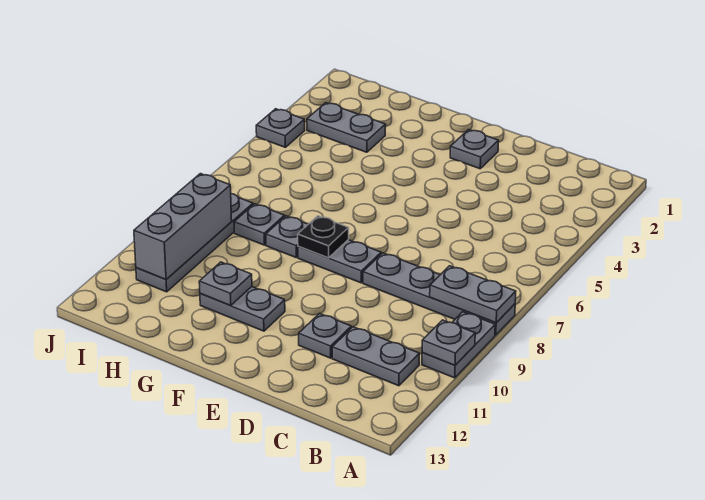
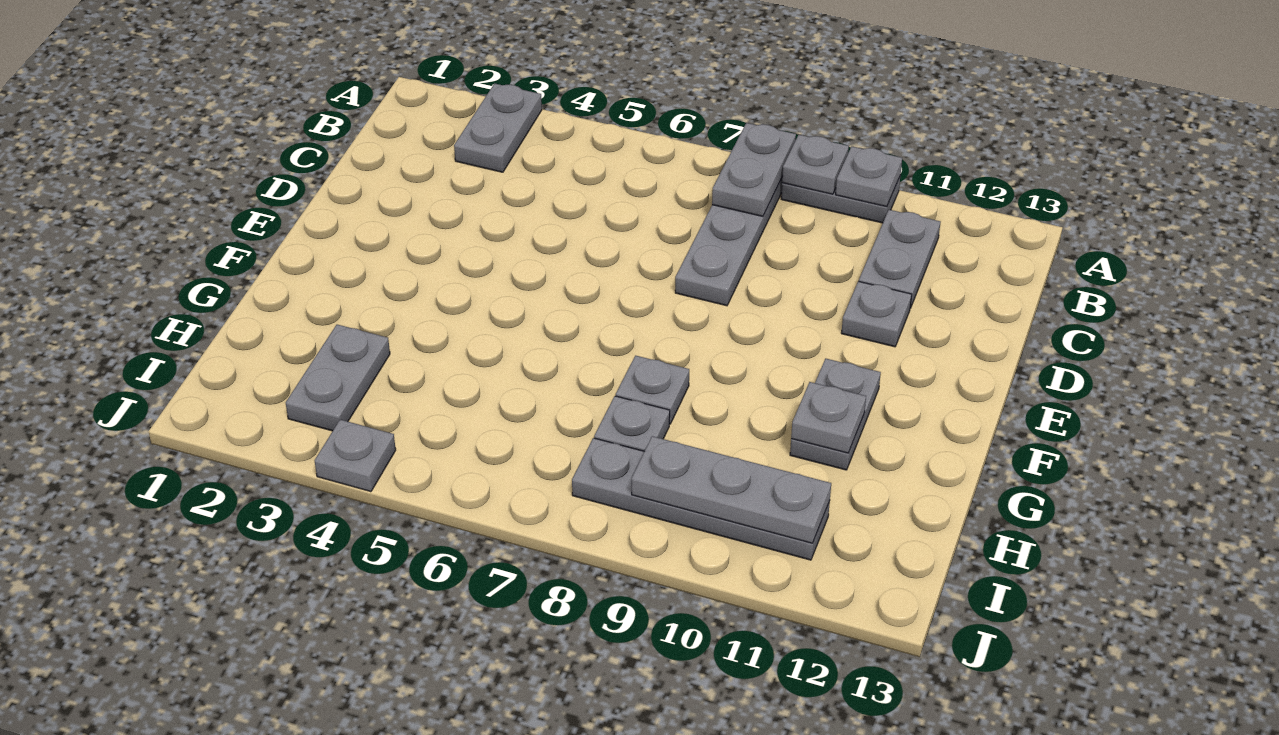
grey 1x1 plate [450,130,498,169] -> grey 1x1 plate moved to [782,135,849,194]
grey 1x2 plate [298,240,381,283] -> grey 1x2 plate moved to [454,83,542,172]
black 1x1 plate [298,216,349,258] -> none
grey 1x3 brick [134,174,232,280] -> grey 1x3 plate [632,436,831,543]

